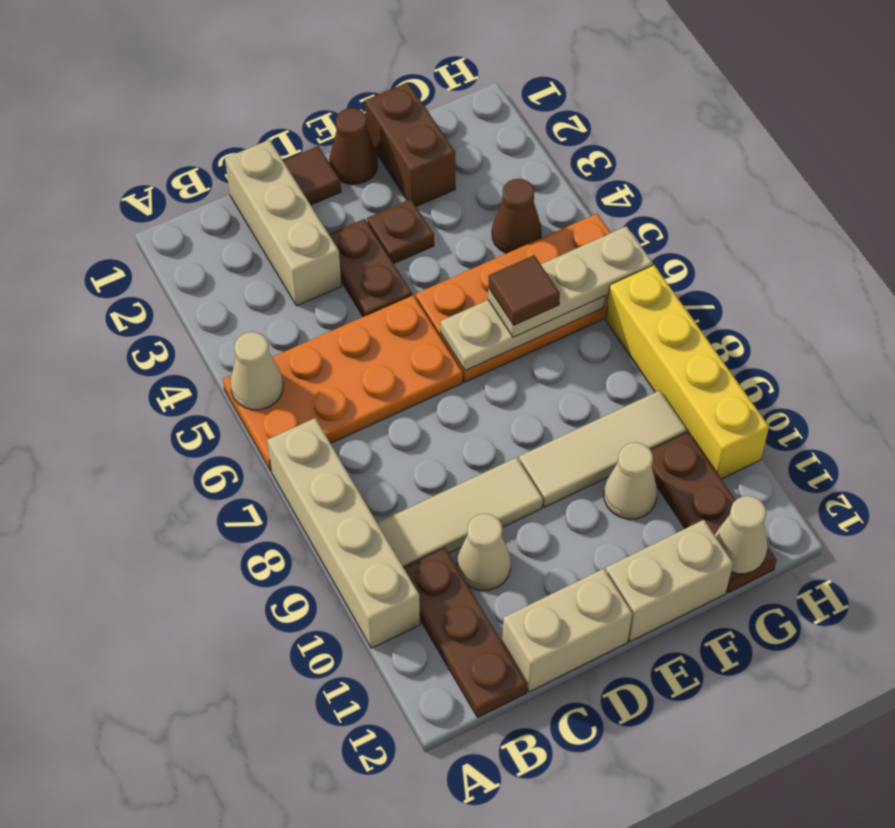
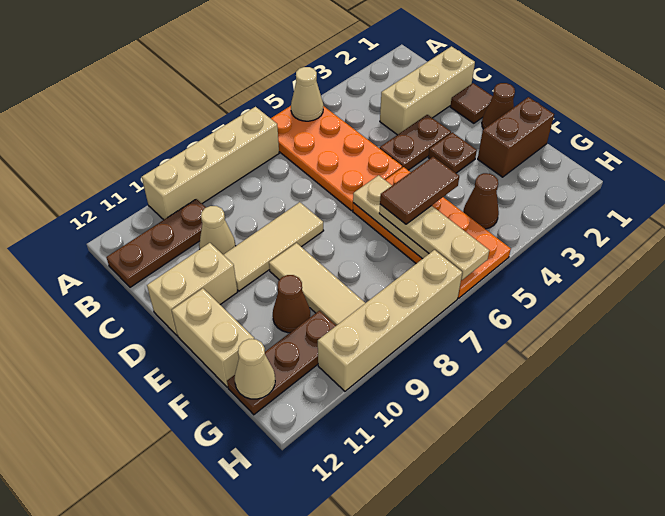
tan 1x3 tile [378,457,543,567] -> tan 1x3 tile turned to [223,202,324,291]
tan 1x2 brick [502,569,632,692] -> tan 1x2 brick turned to [147,243,237,335]
brown 1x1 tile [488,255,560,325] -> brown 1x2 tile [380,157,459,224]
tan 1x1 cone [604,442,657,519] -> brown 1x1 cone [273,275,310,333]
yellow 1x4 brick [606,265,769,479] -> tan 1x4 brick [318,250,462,391]

